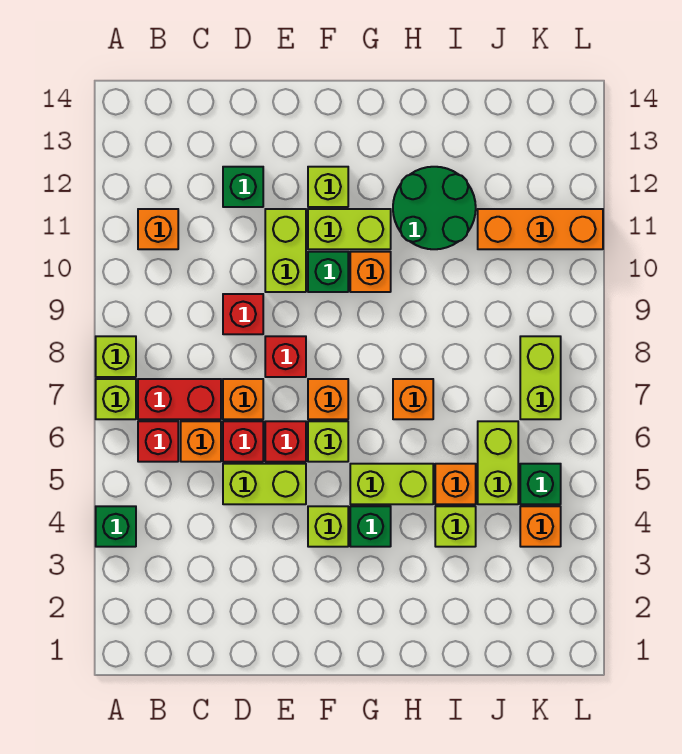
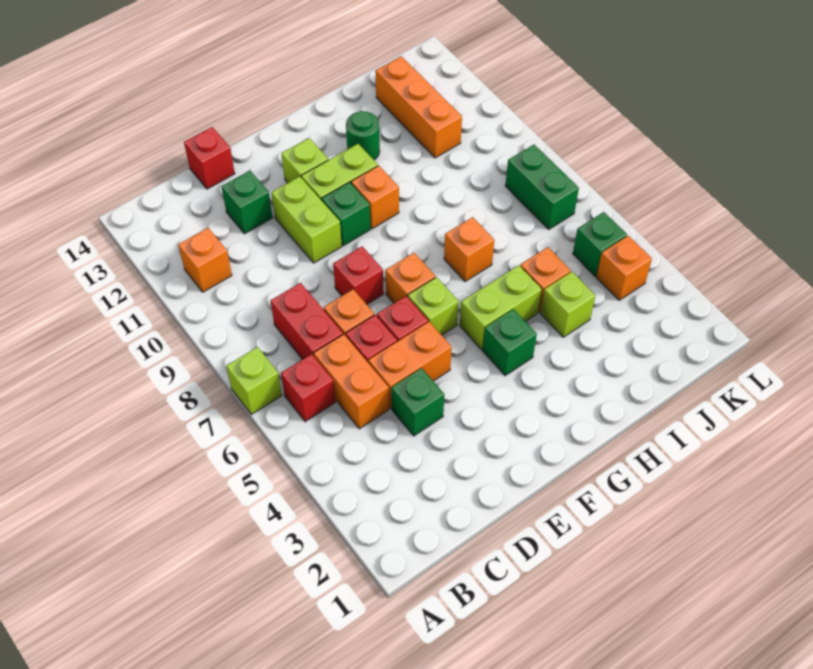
green 1x1 brick [96,506,136,547] -> green 1x1 brick moved to [391,368,444,436]
lime 1x1 brick [96,336,136,377] -> none
red 1x2 brick [138,379,221,419] -> red 1x2 brick turned to [271,283,343,359]
orange 1x1 brick [181,421,221,462] -> orange 1x2 brick [314,334,389,429]
lime 1x2 brick [223,464,306,504] -> orange 1x2 brick [368,322,452,408]
red 1x1 brick [223,294,263,334] -> red 1x1 brick moved to [184,127,235,189]
lime 1x1 brick [308,506,348,547] -> none
green 2x2 round brick [393,167,476,249] -> green 1x1 round brick [346,111,380,160]
lime 1x2 brick [478,421,518,504] -> none
orange 1x3 brick [478,209,603,249] -> orange 1x3 brick turned to [375,56,462,158]
lime 1x2 brick [520,336,561,419] -> green 1x2 brick [505,145,579,229]

